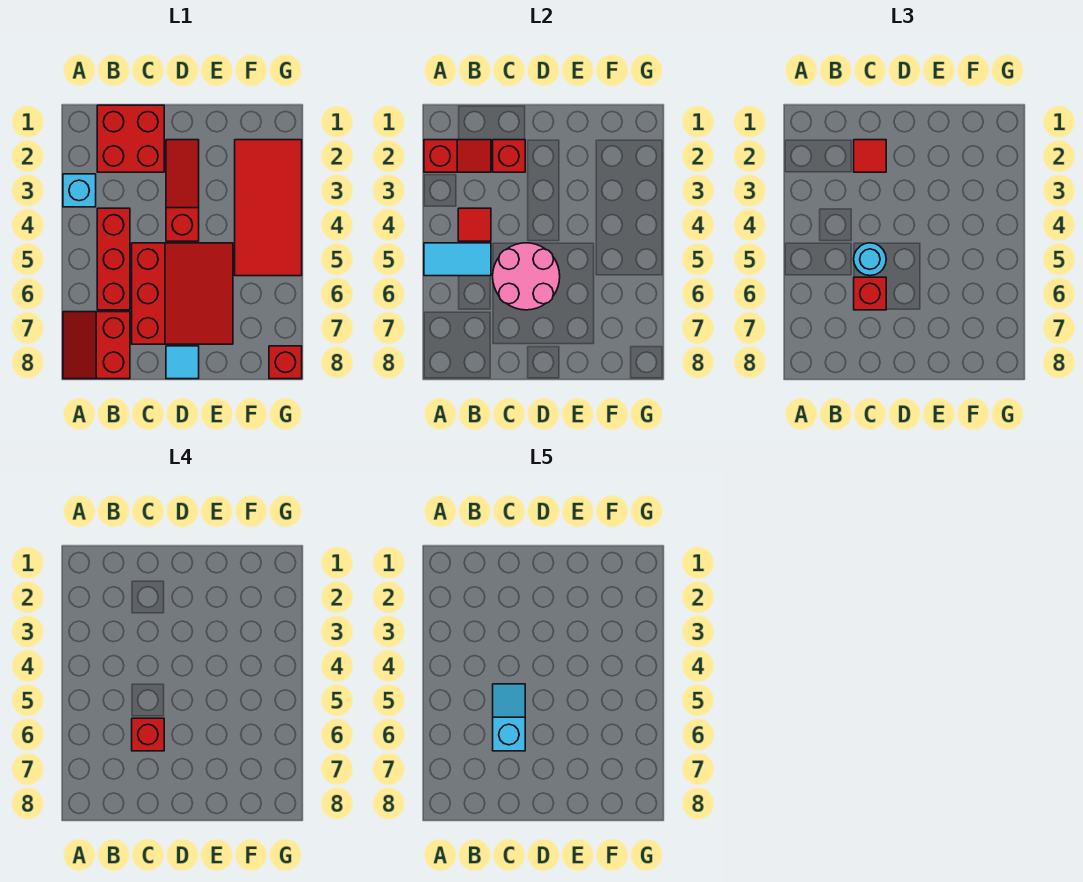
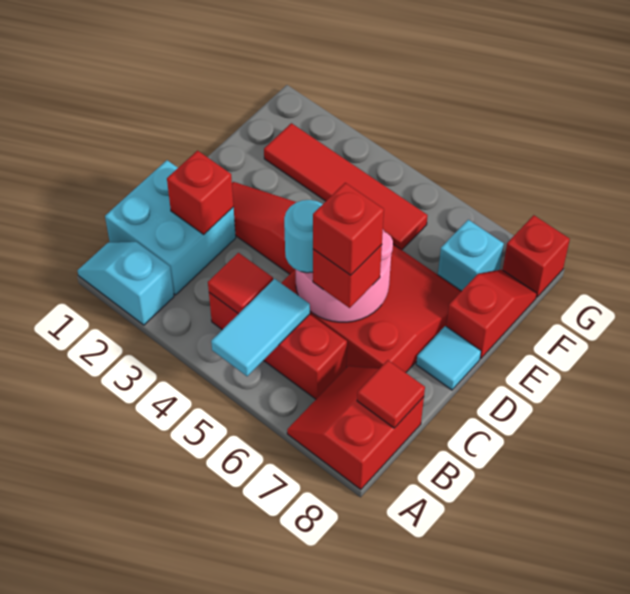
red 1x2 slope [424,140,491,172] -> red 1x2 slope moved to [446,270,537,358]
cyan 1x1 brick [63,174,96,207] -> cyan 1x1 brick moved to [438,220,504,291]
red 2x2 slope [63,312,130,379] -> red 2x2 slope turned to [287,366,424,489]
red 2x2 brick [97,105,164,172] -> cyan 2x2 brick [105,160,236,295]
red 1x1 tile [854,140,886,172] -> red 1x1 tile moved to [357,360,425,428]
cyan 1x2 slope [493,684,525,751] -> cyan 1x2 slope moved to [77,242,174,325]
red 2x4 tile [235,140,302,276] -> red 1x4 tile [264,123,428,250]

